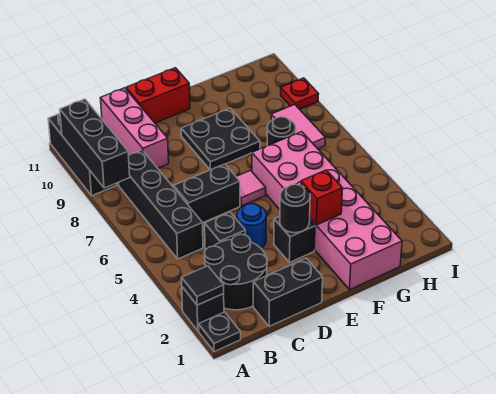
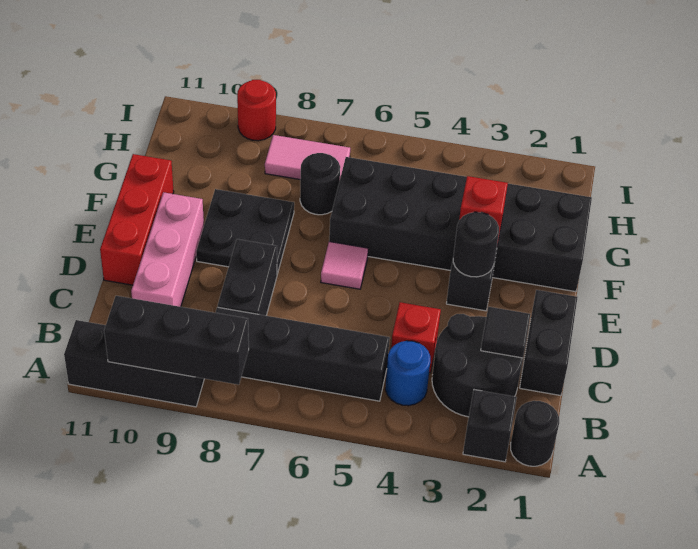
black 1x1 plate [198,312,241,352] -> black 1x1 round brick [511,401,559,466]
black 1x1 tile [181,266,224,305] -> black 1x1 tile moved to [481,307,530,358]
black 1x1 brick [205,212,245,249] -> red 1x1 brick [391,302,441,373]
black 1x2 brick [174,164,240,222] -> black 1x2 brick moved to [218,239,277,316]
pink 1x3 brick [100,88,169,168] -> pink 1x3 brick turned to [131,192,204,307]
blue 1x1 round brick [237,204,266,248] -> blue 1x1 round brick moved to [385,341,430,406]
red 1x2 brick [126,68,190,123] -> red 1x3 brick [100,154,174,285]
pink 2x6 brick [252,132,402,290] -> black 2x6 brick [329,157,592,292]
red 1x1 plate [281,78,319,109] -> red 1x1 round brick [237,80,276,141]

